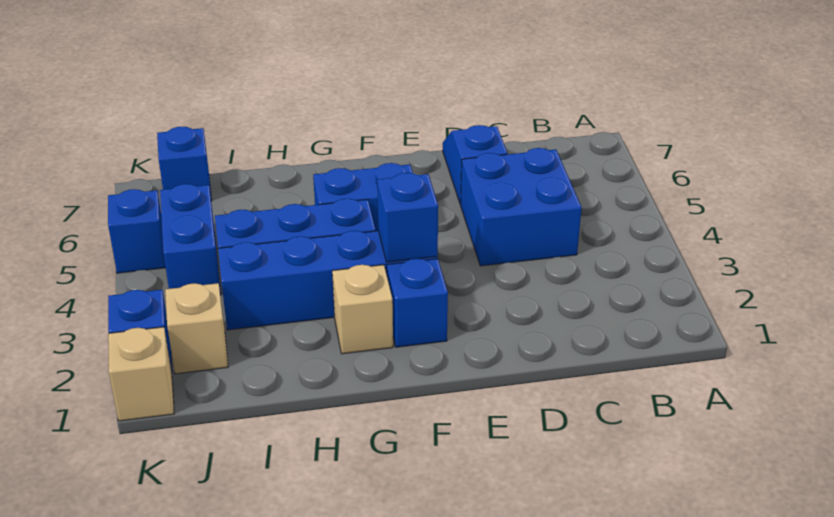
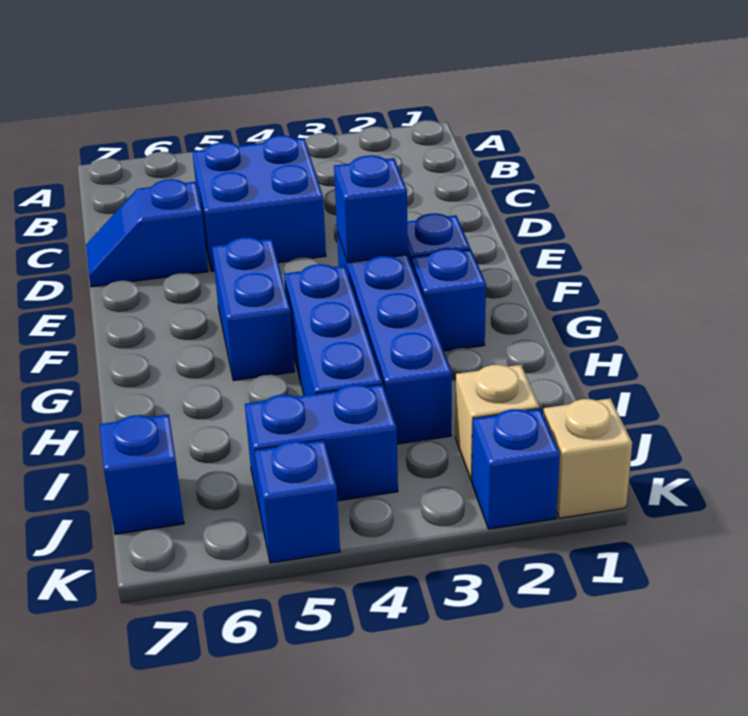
tan 1x1 brick [332,265,393,354] -> blue 1x1 brick [411,248,486,351]

